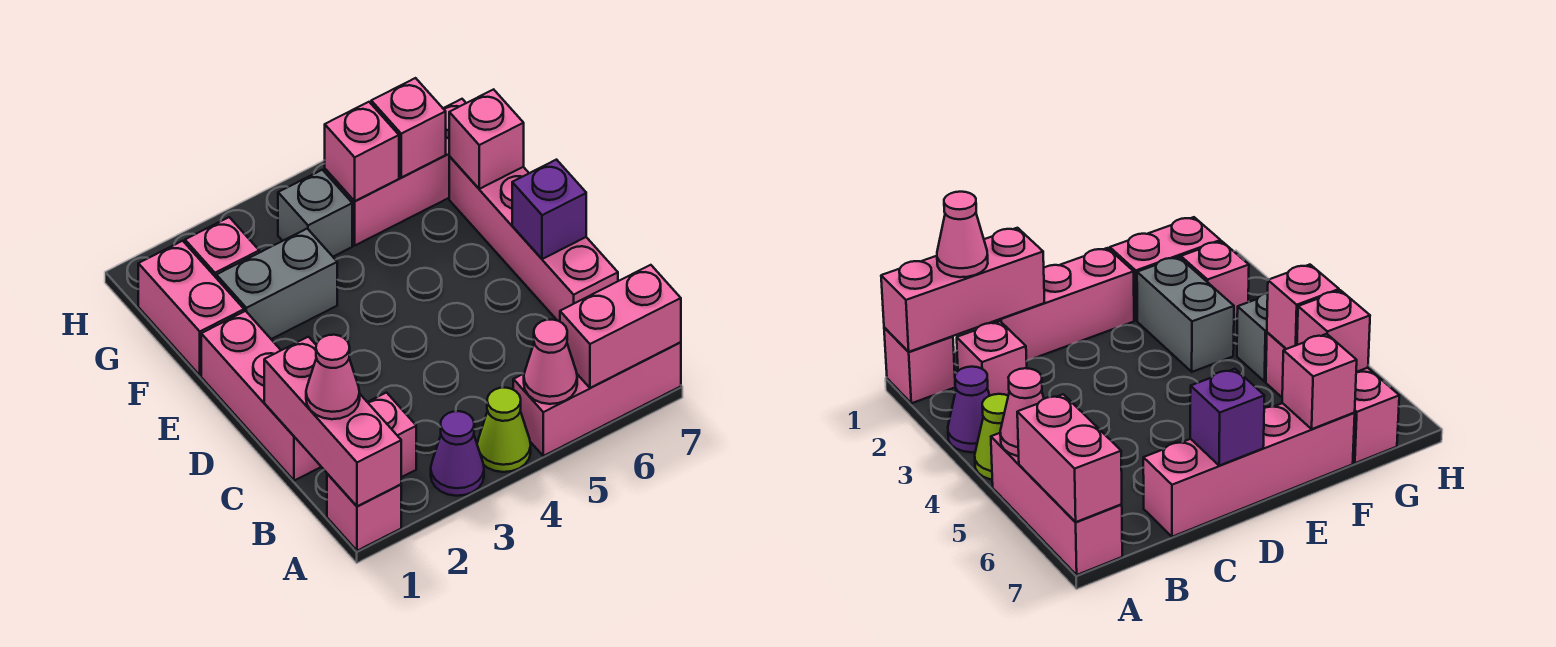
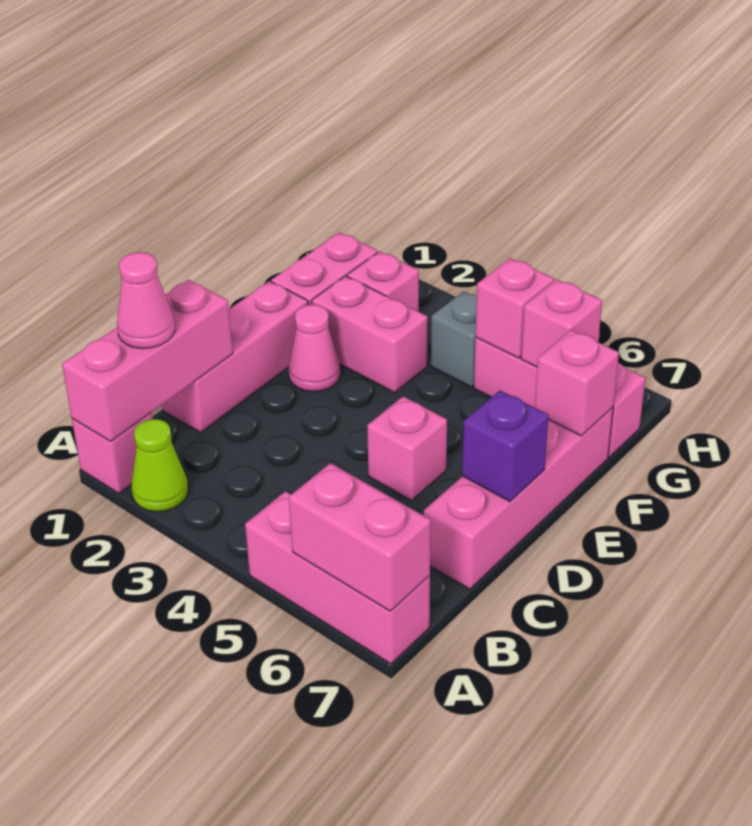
purple 1x1 cone [431,411,484,496] -> none
lime 1x1 cone [477,388,531,472] -> lime 1x1 cone moved to [131,419,188,512]
pink 1x1 cone [524,320,577,404] -> pink 1x1 cone moved to [289,305,340,392]
pink 1x1 brick [368,393,416,477] -> pink 1x1 brick moved to [367,396,447,501]
grey 1x2 brick [216,229,337,339] -> pink 1x2 brick [312,276,428,393]

